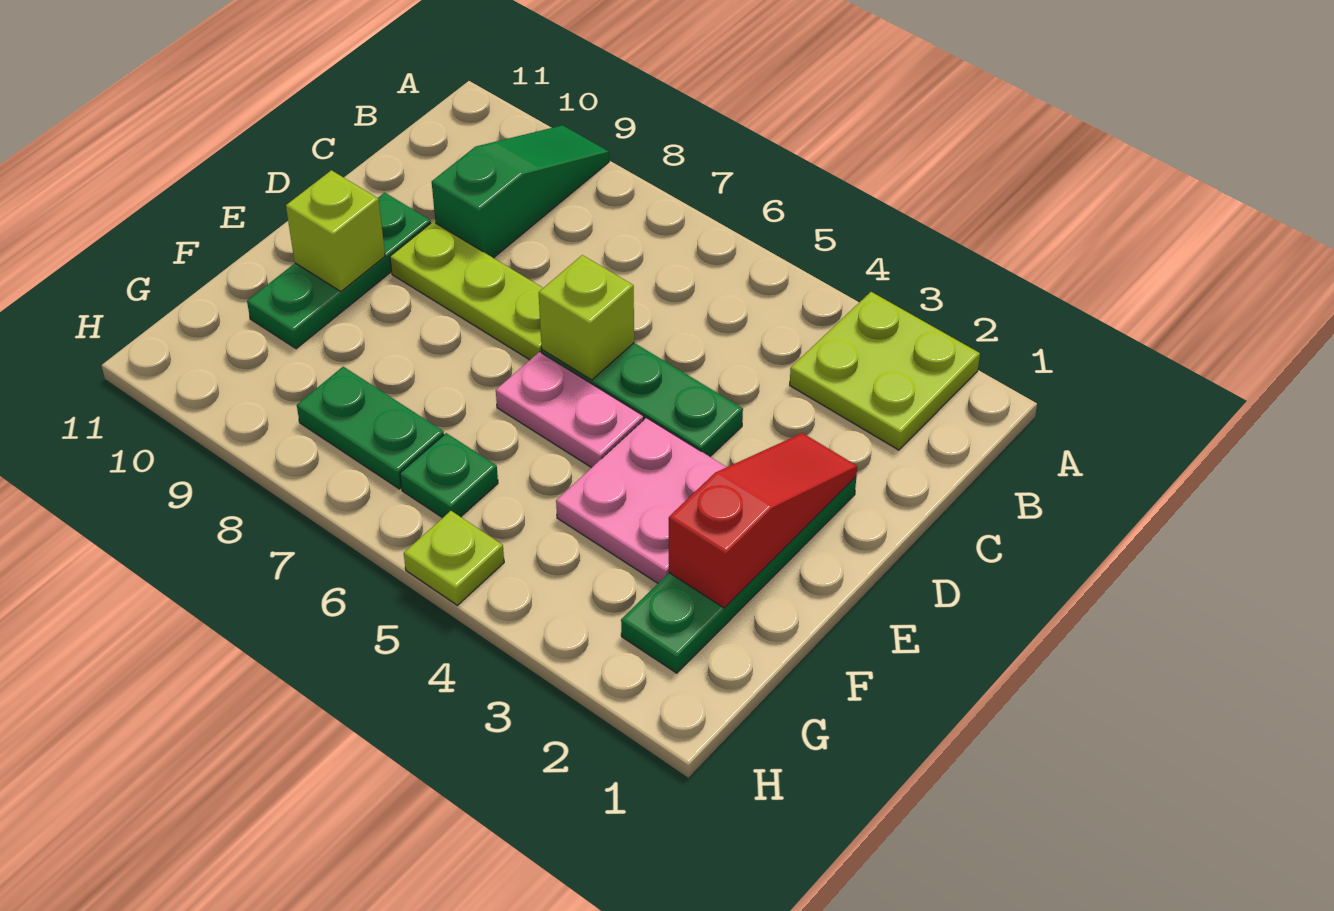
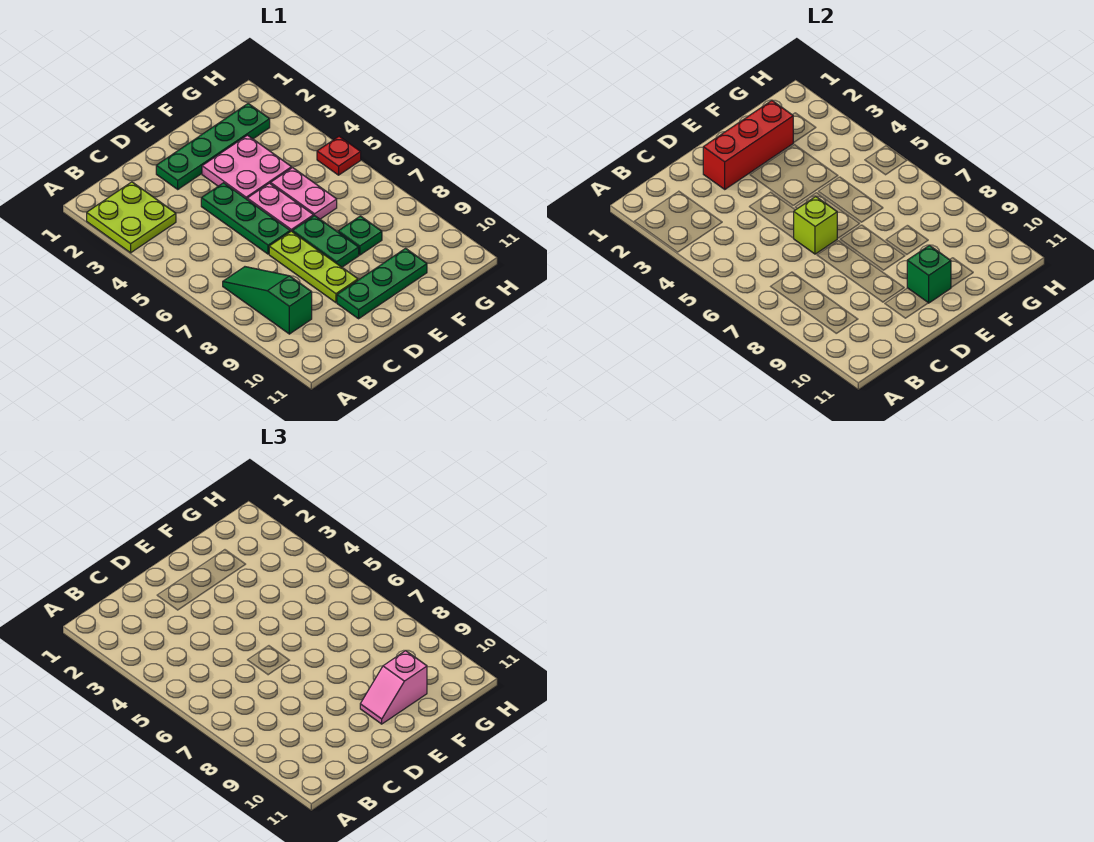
green 1x3 slope [432,125,609,258] -> green 1x3 slope turned to [223,267,312,334]
red 1x3 slope [669,433,857,608] -> red 1x3 brick [703,101,793,189]
lime 1x1 brick [286,170,385,292] -> green 1x1 brick [907,245,951,303]
none -> pink 1x2 slope [360,651,427,724]
none -> pink 1x2 plate [271,168,337,219]
green 1x1 plate [400,433,498,518] -> green 1x1 plate moved to [338,216,382,255]
green 1x2 plate [297,367,444,489] -> green 1x2 plate moved to [292,216,359,267]
lime 1x1 plate [404,511,504,605] -> red 1x1 plate [317,136,361,175]

